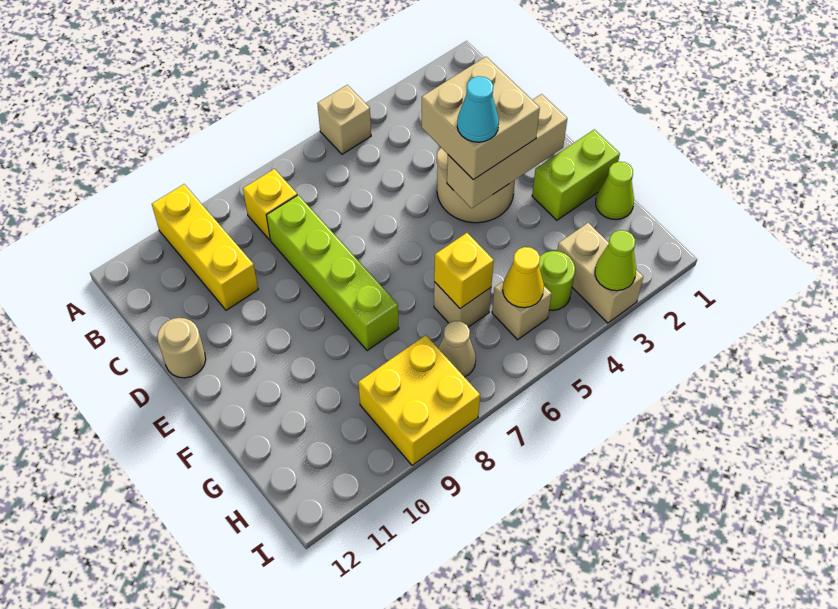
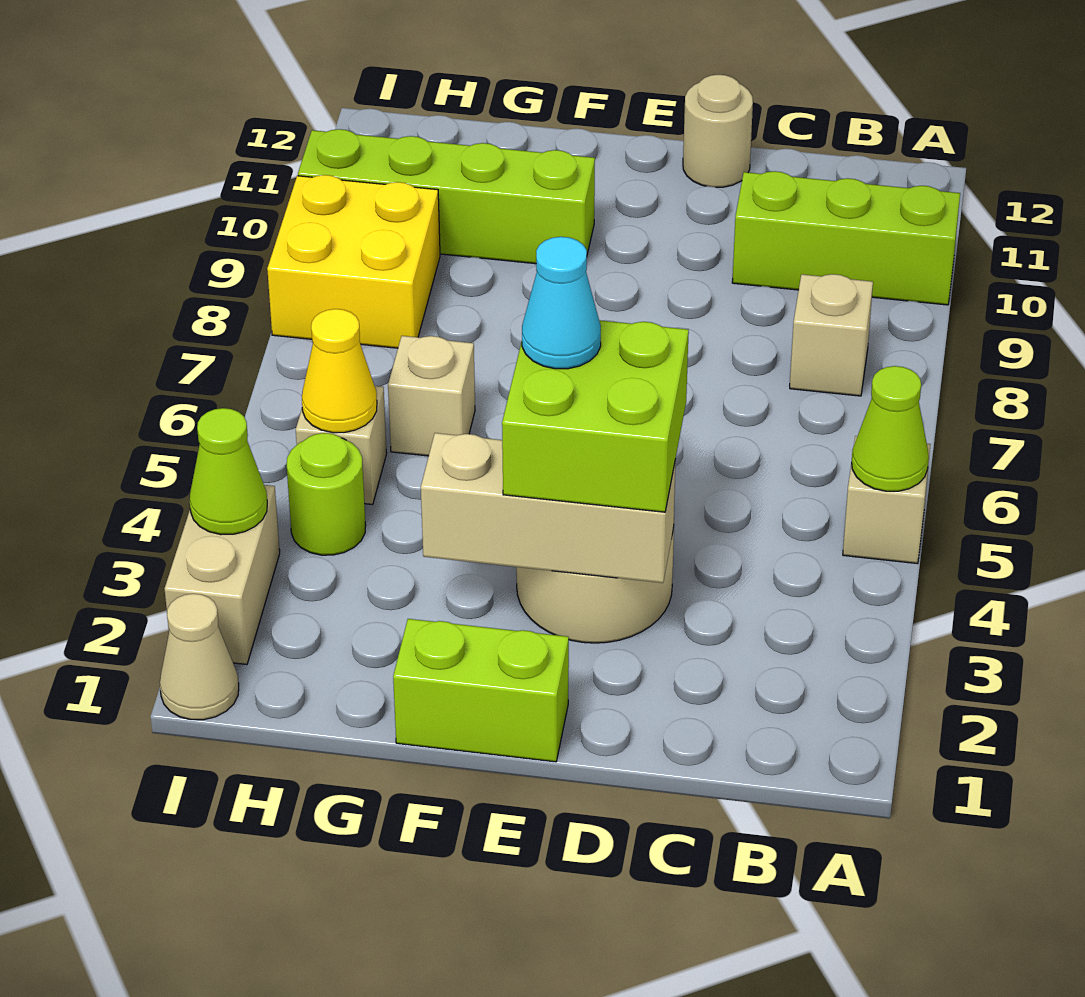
yellow 1x3 brick [152,184,258,310] -> lime 1x3 brick [732,171,960,305]
yellow 1x1 brick [243,169,297,240] -> tan 1x1 brick [790,274,873,396]
lime 1x4 brick [266,195,399,351] -> lime 1x4 brick moved to [298,129,595,264]
tan 2x2 brick [422,57,540,180] -> lime 2x2 brick [502,320,689,512]
tan 1x3 brick [447,94,567,208] -> tan 1x3 brick turned to [421,433,676,583]
lime 1x2 brick [532,130,620,220] -> lime 1x2 brick turned to [393,619,569,762]
lime 1x1 cone [596,162,634,220] -> lime 1x1 cone moved to [852,366,929,491]
yellow 1x1 brick [434,233,494,309] -> none
tan 1x2 brick [557,223,643,323] -> tan 1x2 brick turned to [165,485,280,665]
tan 1x1 cone [438,321,476,377] -> tan 1x1 cone moved to [160,594,239,720]

